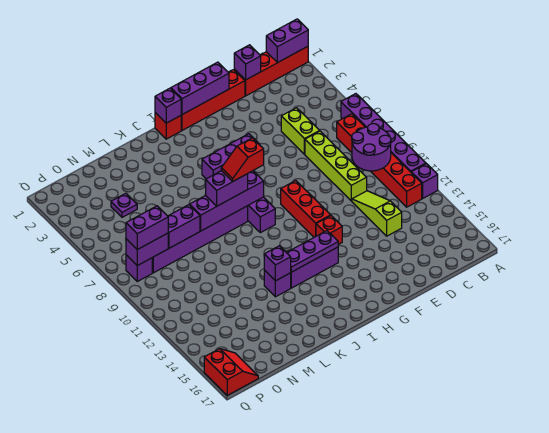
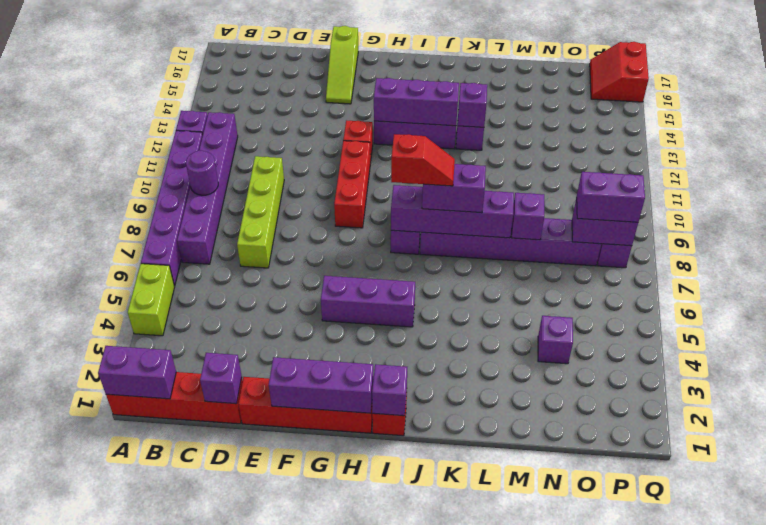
red 1x6 brick [337,114,422,207] -> purple 1x6 brick [177,112,238,264]
purple 2x2 round brick [352,124,391,171] -> purple 1x1 round brick [186,151,218,195]
lime 1x2 brick [281,108,319,154] -> lime 1x2 brick moved to [128,264,175,336]
lime 1x3 slope [352,191,402,236] -> lime 1x3 slope moved to [326,26,358,104]
purple 1x3 plate [287,231,338,272] -> purple 1x3 brick [374,78,459,126]
purple 1x2 brick [168,205,200,248] -> purple 1x1 brick [512,193,544,240]
purple 1x1 plate [111,193,137,217] -> purple 1x1 brick [538,316,573,364]

